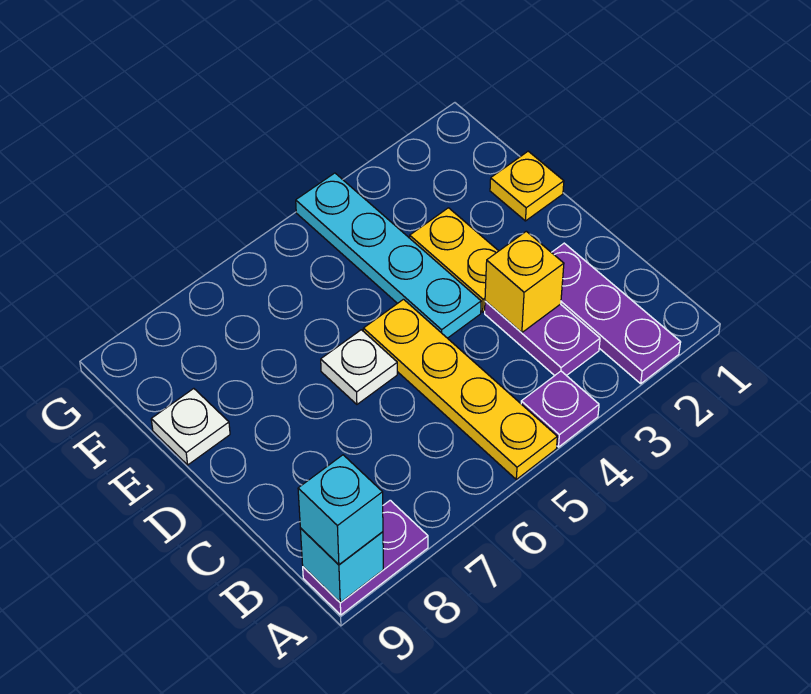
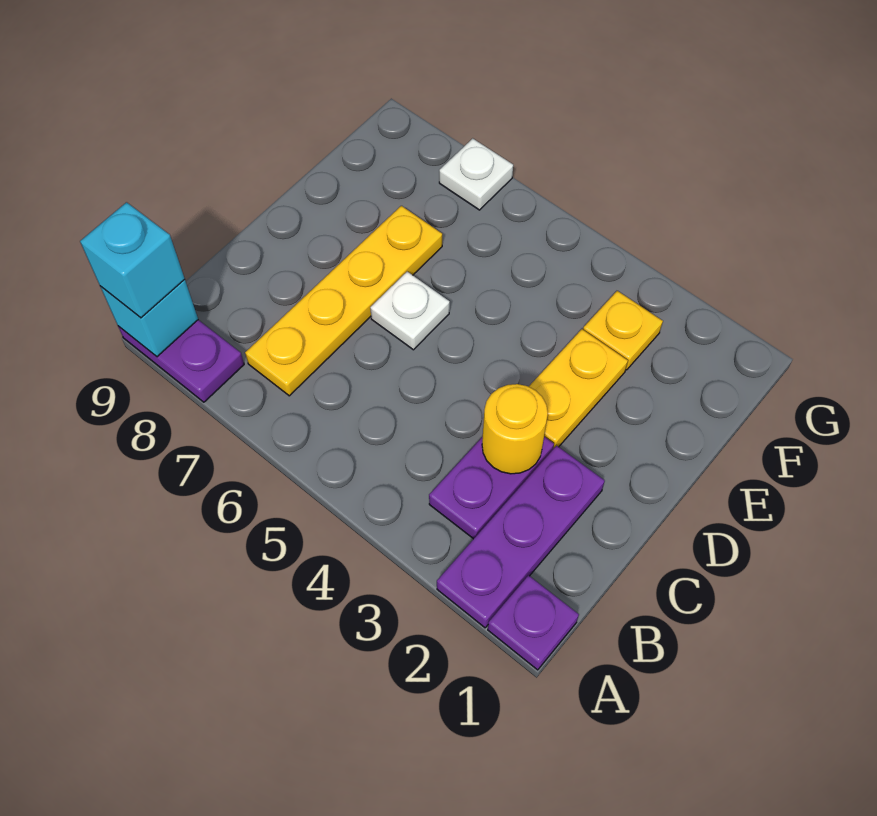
purple 1x1 plate [521,371,599,447] -> purple 1x1 plate moved to [488,575,579,670]
yellow 1x4 plate [363,299,557,479] -> yellow 1x4 plate moved to [245,206,442,396]
yellow 1x1 brick [485,231,564,333] -> yellow 1x1 round brick [482,384,548,474]
cyan 1x4 plate [296,173,481,338] -> none
yellow 1x1 plate [490,151,564,221] -> yellow 1x1 plate moved to [583,291,663,370]
white 1x1 plate [151,389,230,465] -> white 1x1 plate moved to [439,138,513,210]

